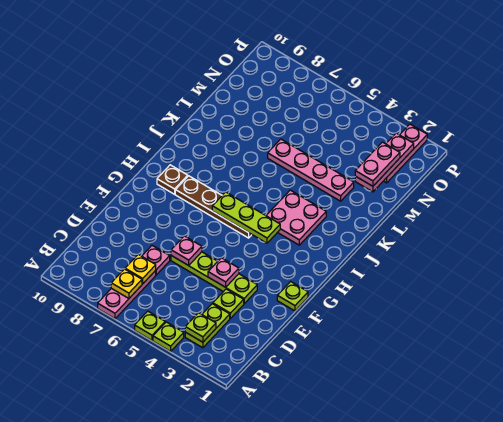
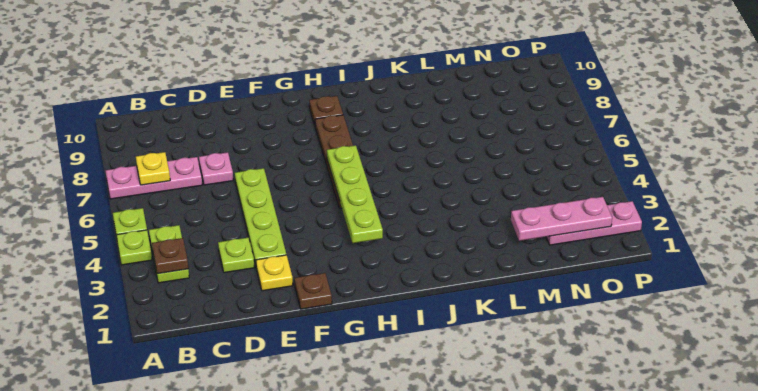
lime 1x2 plate [185,304,230,348] -> lime 1x2 plate turned to [149,225,189,283]
lime 1x1 plate [185,313,216,342] -> brown 1x1 plate [152,238,188,274]
yellow 1x1 plate [125,254,156,284] -> yellow 1x1 plate moved to [256,255,293,291]
pink 1x1 plate [208,258,239,287] -> none
pink 1x1 plate [171,236,202,265] -> none
lime 1x1 plate [277,282,308,311] -> brown 1x1 plate [294,273,332,309]
lime 1x3 plate [212,192,280,243] -> lime 1x4 plate [327,145,383,243]
pink 2x2 plate [266,190,326,245] -> none
pink 1x4 plate [268,139,354,201] -> none
pink 1x2 plate [355,142,400,186] -> none

